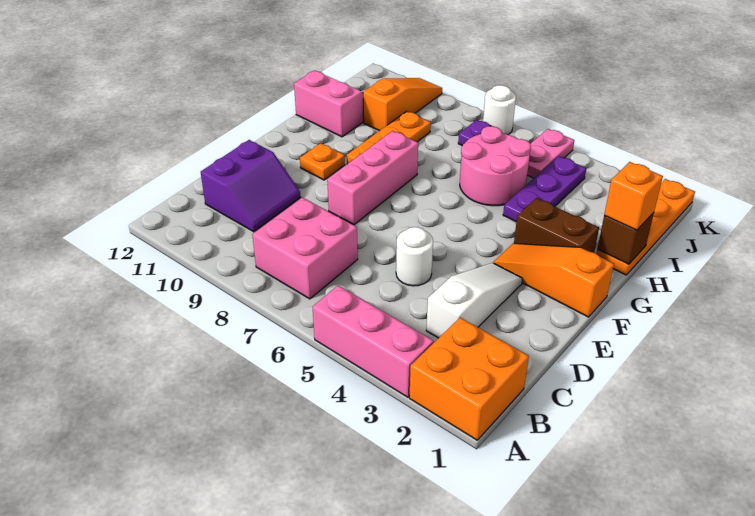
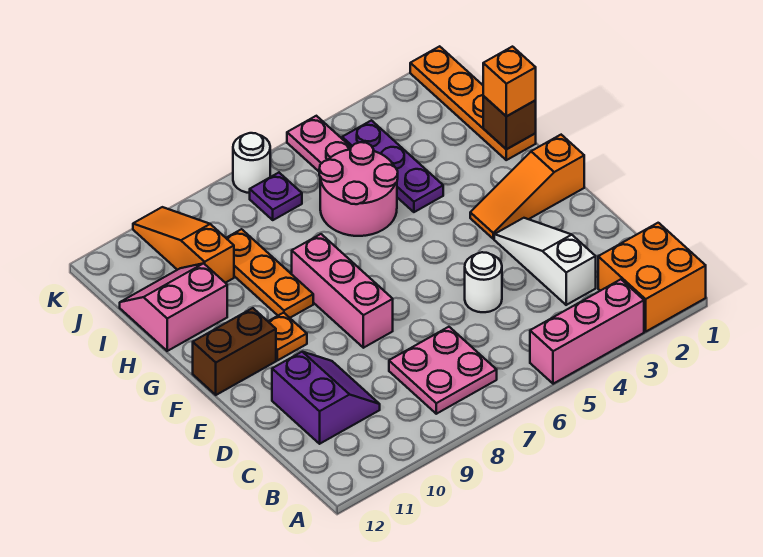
pink 2x2 brick [252,197,358,299] -> pink 2x2 plate [389,327,497,414]
brown 1x2 brick [514,198,599,253] -> brown 1x2 brick moved to [193,308,276,395]

